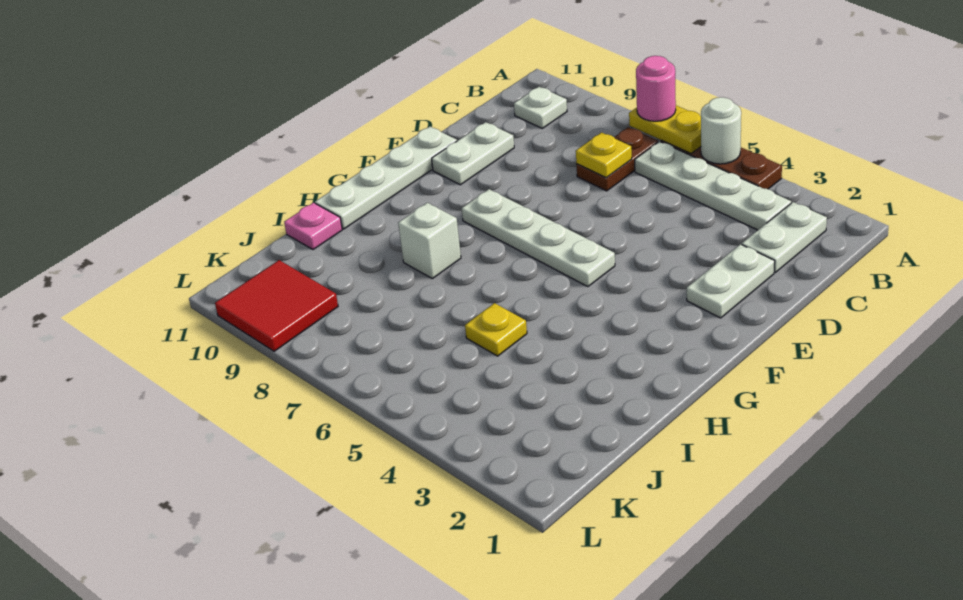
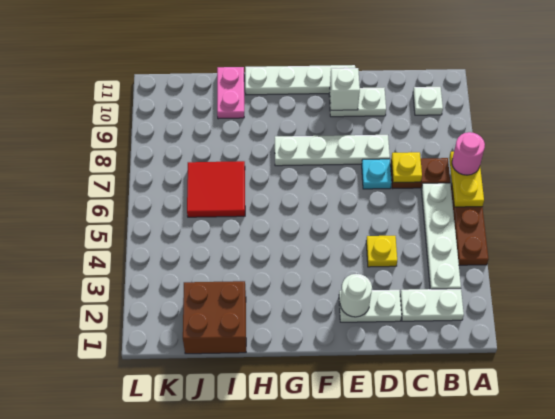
white 1x1 round brick [701,97,741,164] -> white 1x1 round brick moved to [340,274,372,317]
none -> cyan 1x1 plate [362,159,392,189]
white 1x4 plate [462,189,615,287] -> white 1x4 plate turned to [275,135,390,166]
white 1x1 brick [398,203,461,279] -> white 1x1 brick moved to [330,68,360,110]
none -> brown 2x2 brick [183,281,246,354]
yellow 1x1 plate [465,303,527,356] -> yellow 1x1 plate moved to [366,236,397,267]
pink 1x1 plate [284,203,342,250] -> pink 1x2 plate [217,67,244,119]
red 2x2 tile [215,260,338,351] -> red 2x2 tile moved to [187,161,245,217]

